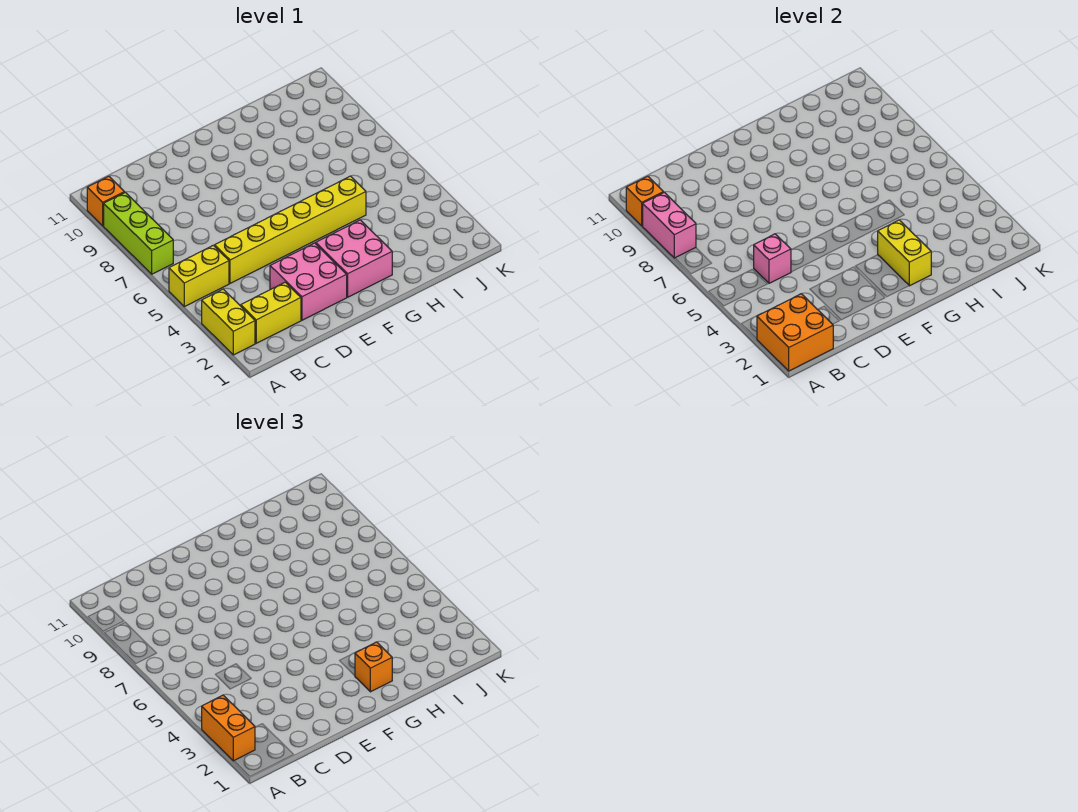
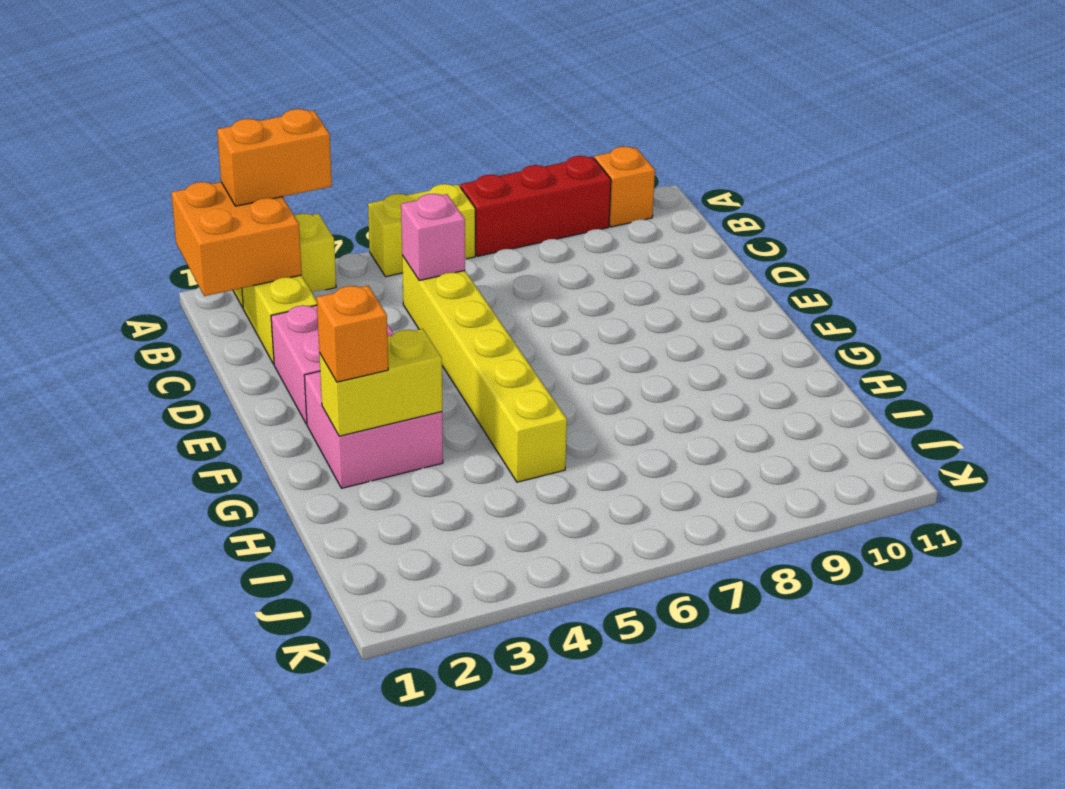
yellow 1x2 brick [169,245,229,307] -> yellow 1x2 brick turned to [368,184,475,277]
lime 1x3 brick [104,192,173,274] -> red 1x3 brick [460,156,611,256]
pink 1x2 brick [643,192,696,258] -> none
orange 1x1 brick [626,176,664,226] -> none

